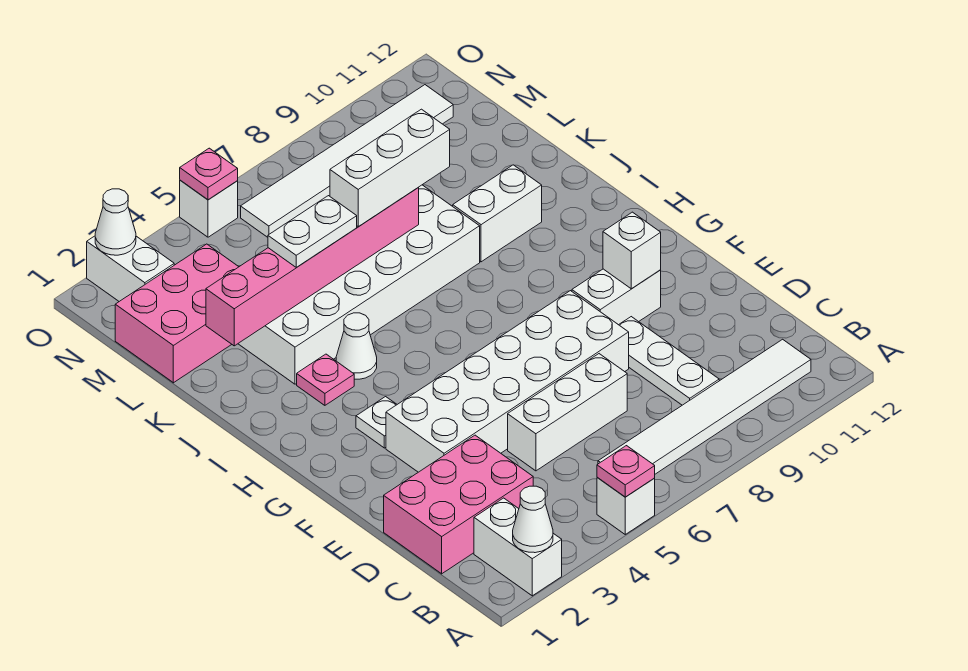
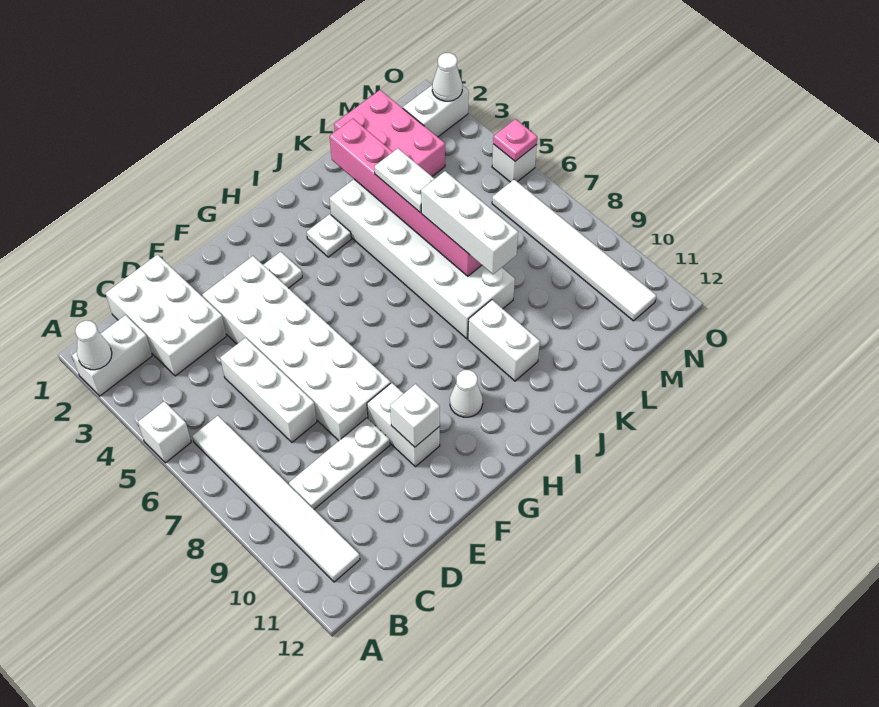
pink 1x1 plate [597,446,655,497] -> none
pink 2x3 brick [384,435,533,574] -> white 2x3 brick [106,255,226,376]
pink 1x1 plate [297,354,354,405] -> white 1x1 plate [307,214,351,257]
white 1x1 cone [336,313,377,379] -> white 1x1 cone moved to [450,370,483,417]

